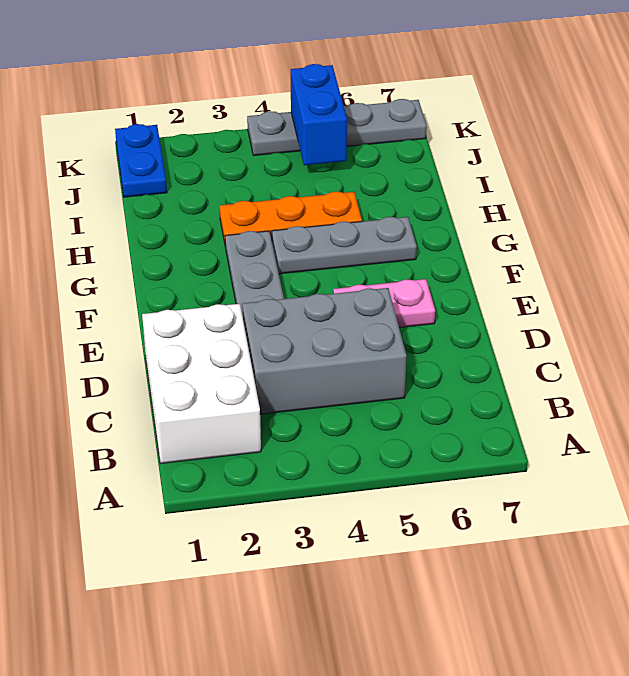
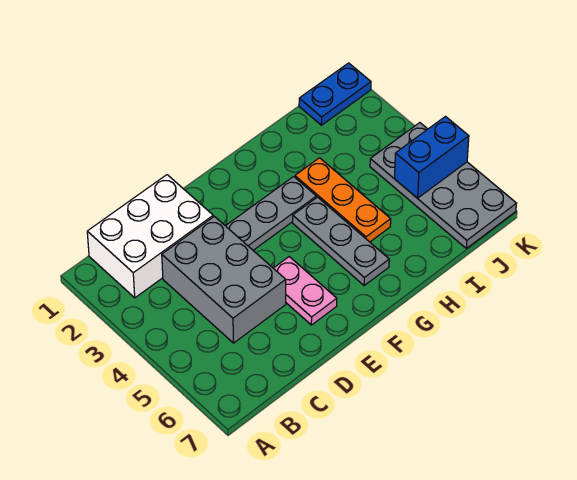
grey 1x4 plate [247,99,427,156] -> grey 2x4 plate [370,123,517,248]

